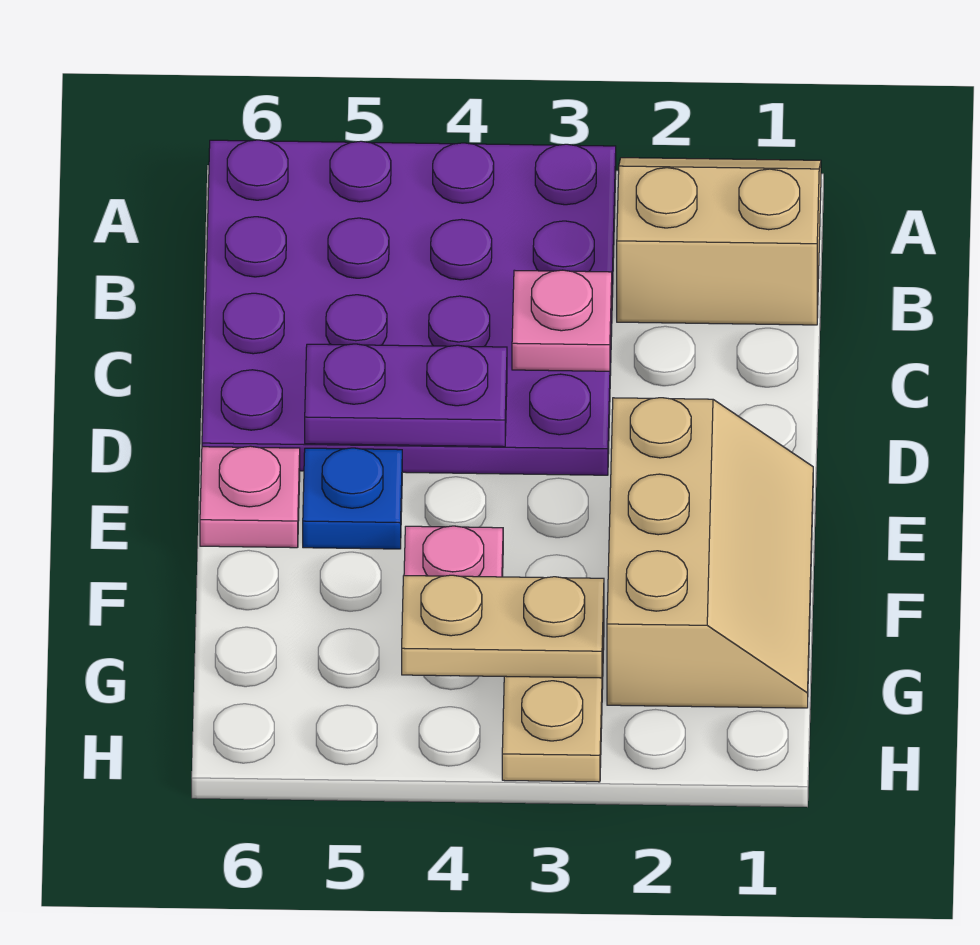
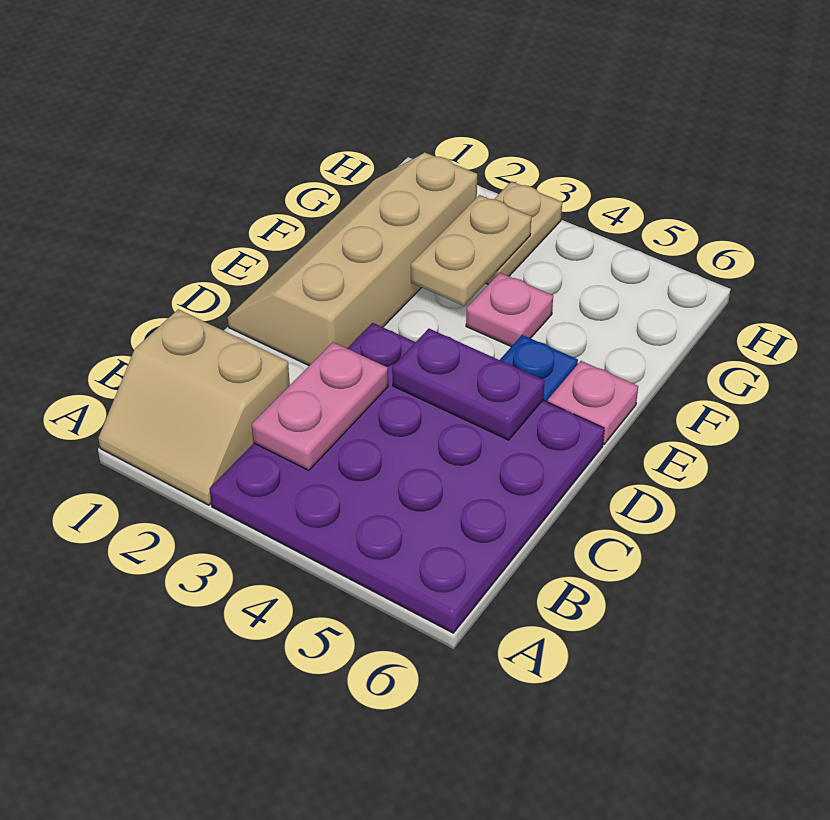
pink 1x1 plate [512,270,612,371] -> pink 1x2 plate [252,342,388,470]
tan 2x3 slope [607,398,813,708] -> tan 2x4 slope [228,153,477,366]
tan 1x2 plate [402,575,604,678] -> tan 1x2 plate turned to [411,195,531,306]

